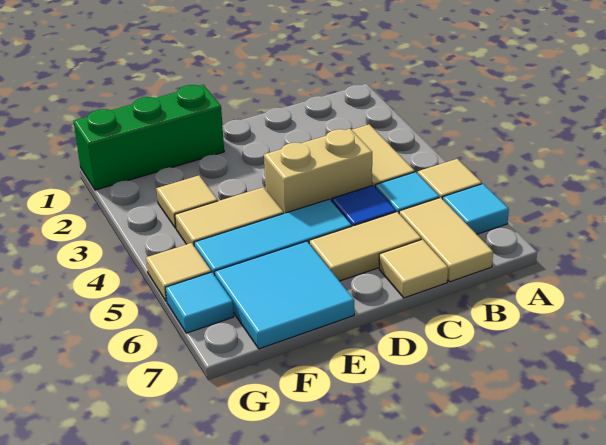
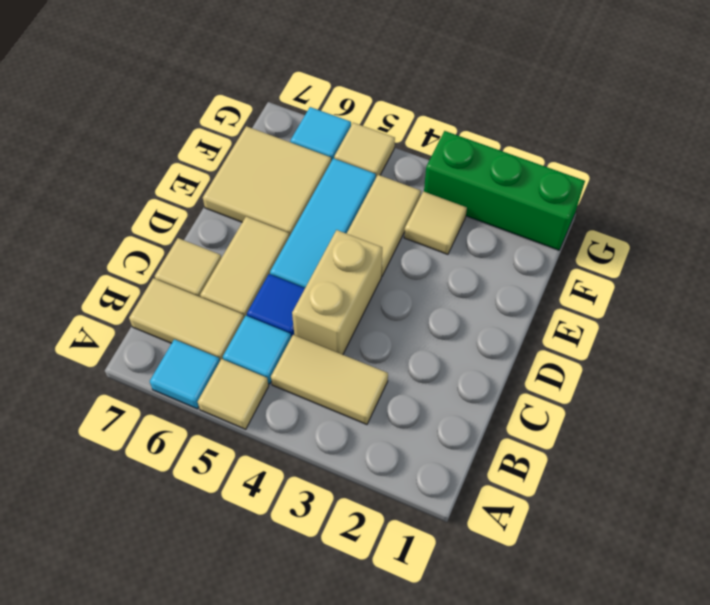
green 1x3 brick [73,85,224,190] -> green 1x3 brick turned to [424,131,585,250]
cyan 2x2 tile [215,241,354,349] -> tan 2x2 tile [203,126,331,236]

